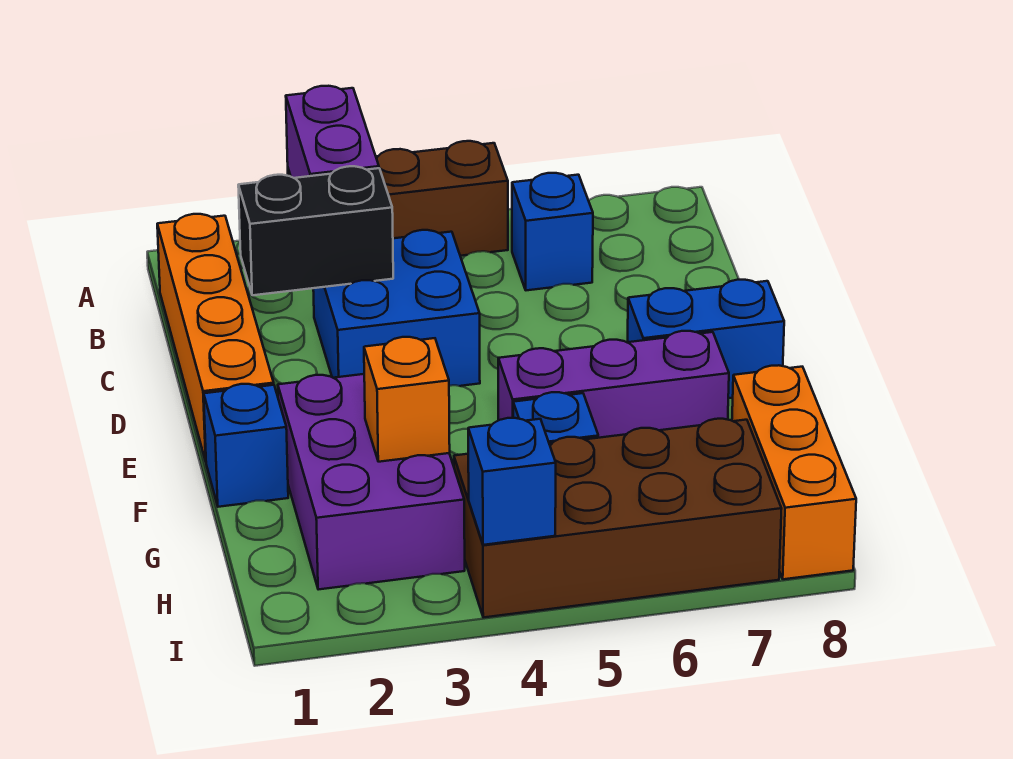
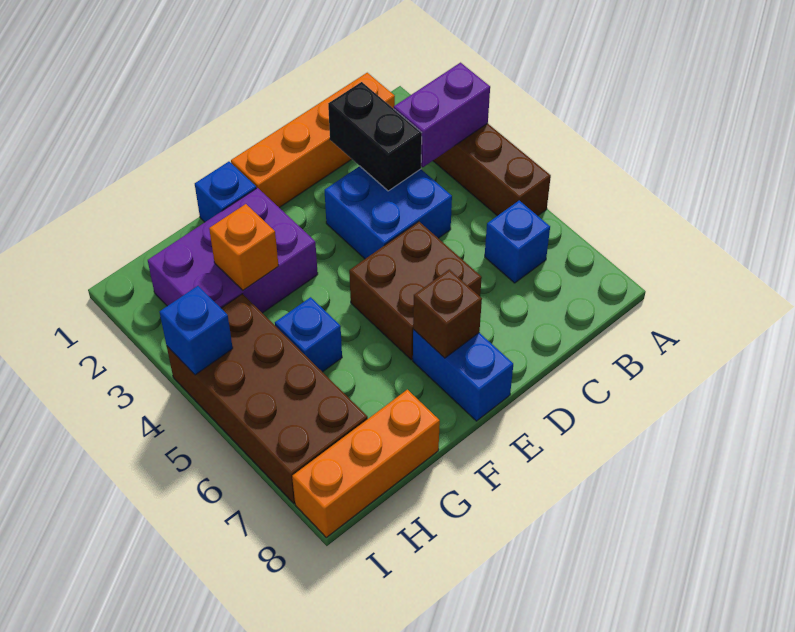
none -> brown 2x2 brick [349,222,482,360]
none -> brown 1x1 brick [413,269,482,358]
purple 1x3 brick [498,331,729,438] -> none

